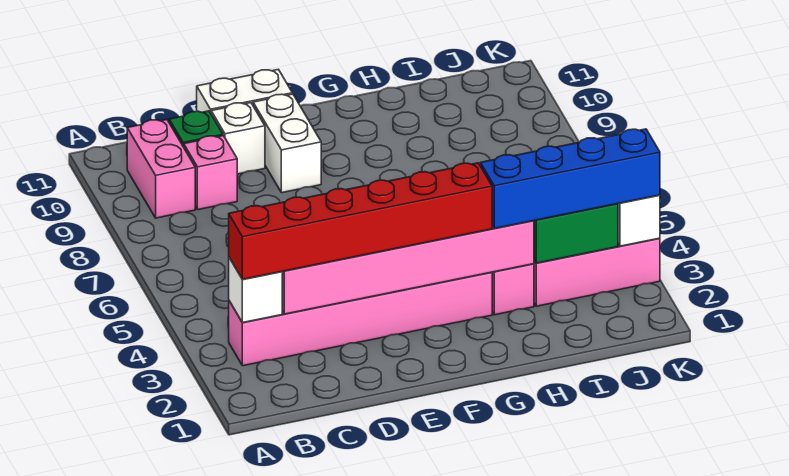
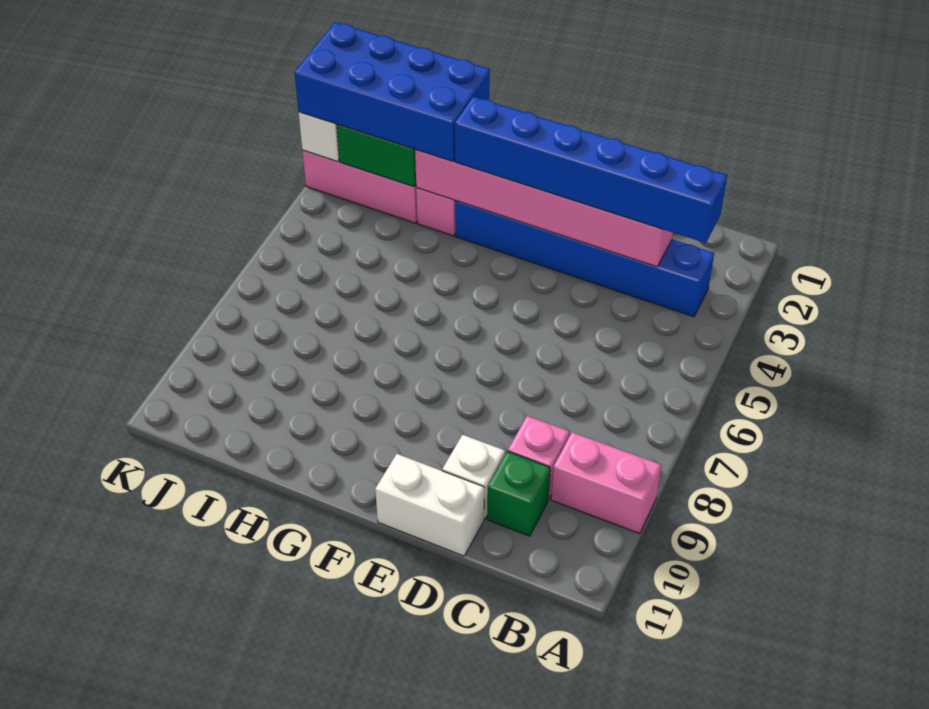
pink 1x6 brick [229,272,492,366] -> blue 1x6 brick [455,201,714,317]
white 1x1 brick [229,258,282,323] -> none
red 1x6 brick [229,163,492,279] -> blue 1x6 brick [455,96,727,243]
pink 1x2 brick [127,120,195,218] -> pink 1x2 brick turned to [551,432,661,534]
white 1x2 brick [253,94,321,193] -> none
blue 1x4 brick [480,129,660,228] -> blue 2x4 brick [294,22,490,162]

